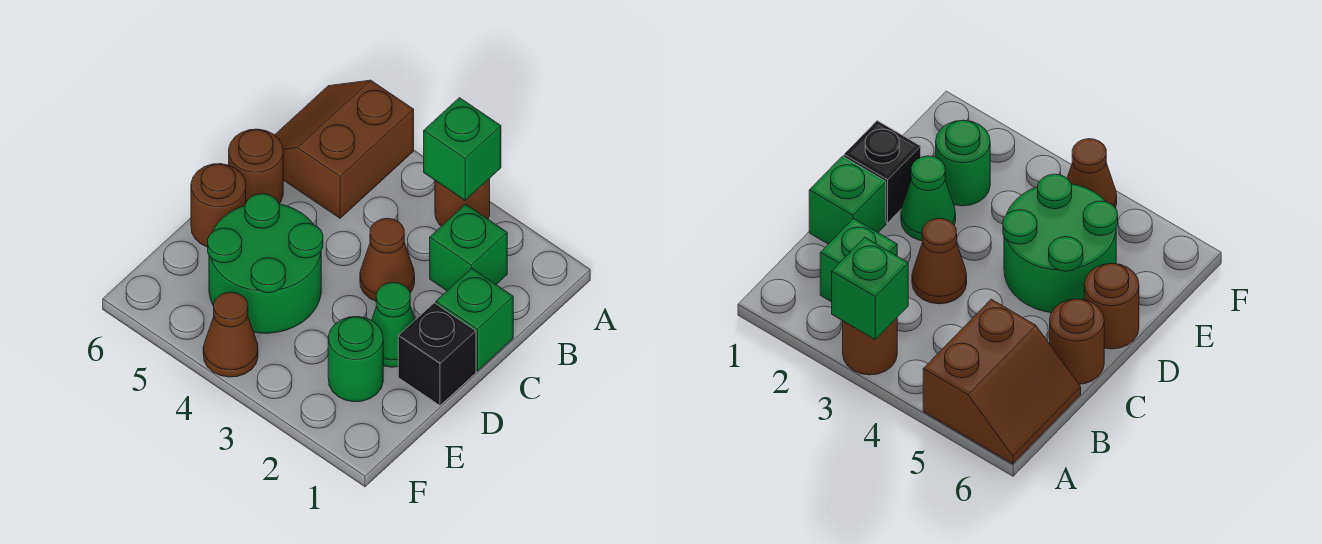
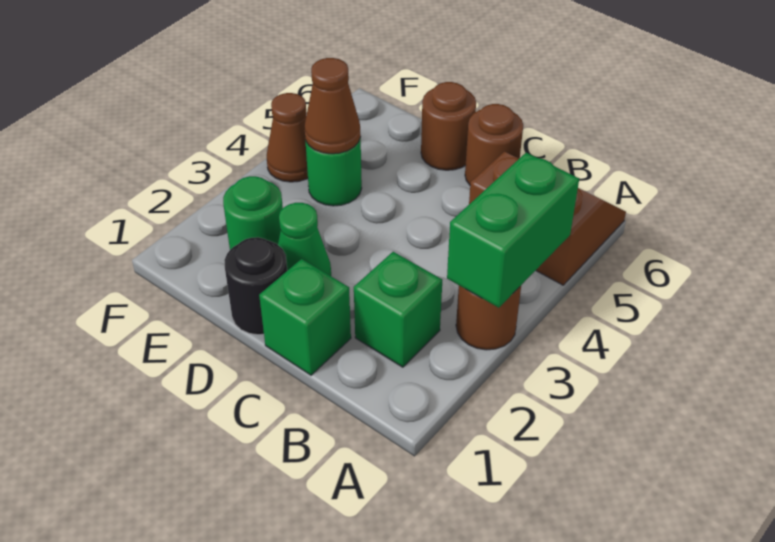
green 1x1 brick [424,98,501,200] -> green 1x2 brick [447,153,579,308]
brown 1x1 cone [360,218,415,301] -> brown 1x1 cone moved to [304,58,361,154]
black 1x1 brick [398,303,476,405] -> black 1x1 round brick [224,237,287,335]
green 2x2 round brick [208,194,323,333] -> green 1x1 round brick [305,137,362,206]

